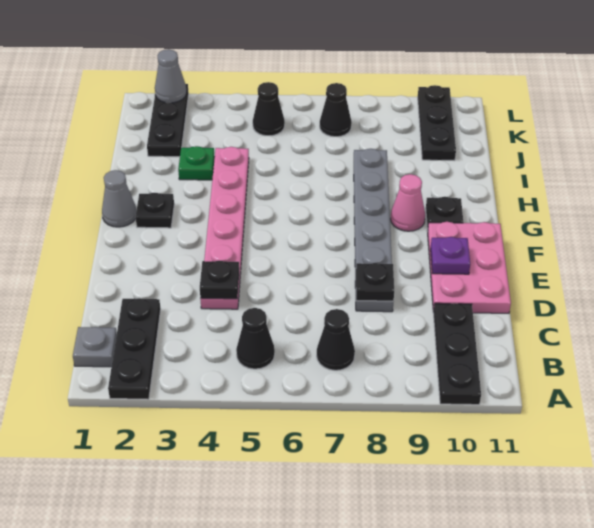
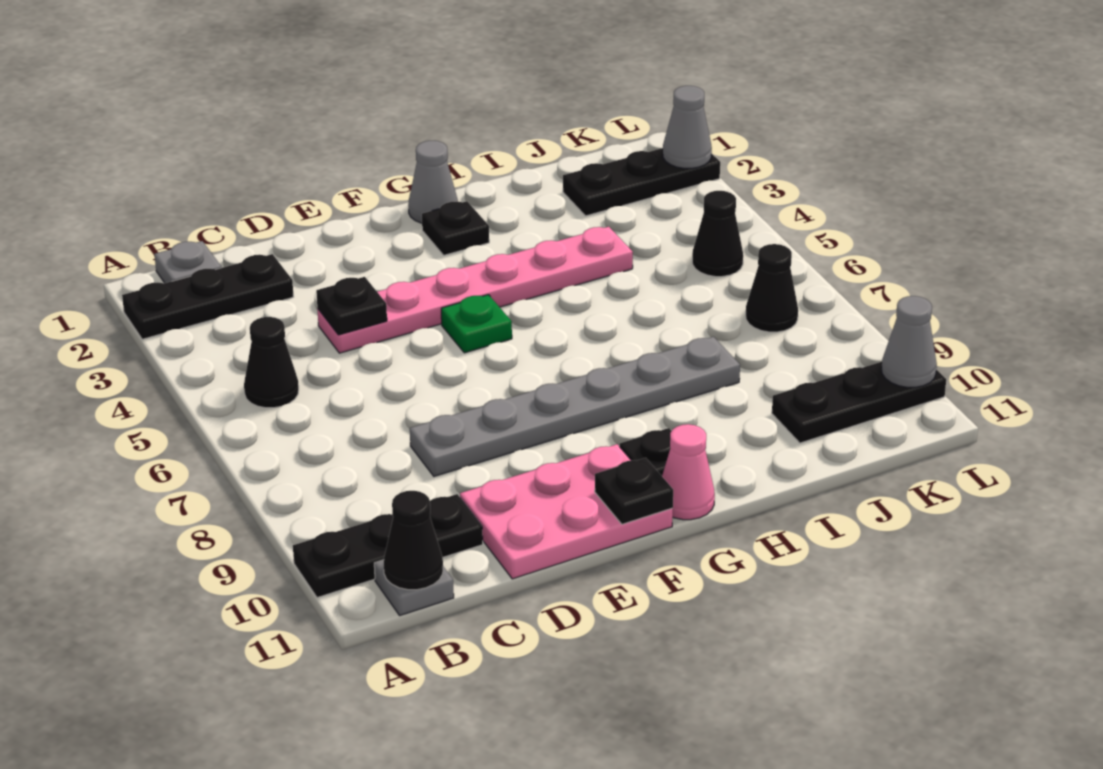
black 1x1 cone [317,309,355,370] -> black 1x1 cone moved to [384,491,443,590]
none -> grey 1x1 plate [374,560,454,615]
black 1x1 plate [356,263,394,301] -> black 1x1 plate moved to [595,458,673,524]
purple 1x1 plate [431,237,470,274] -> none
pink 1x1 cone [391,174,425,231] -> pink 1x1 cone moved to [662,424,715,520]
green 1x1 plate [178,146,215,180] -> green 1x1 plate moved to [441,295,512,353]
none -> grey 1x1 cone [881,296,937,387]

